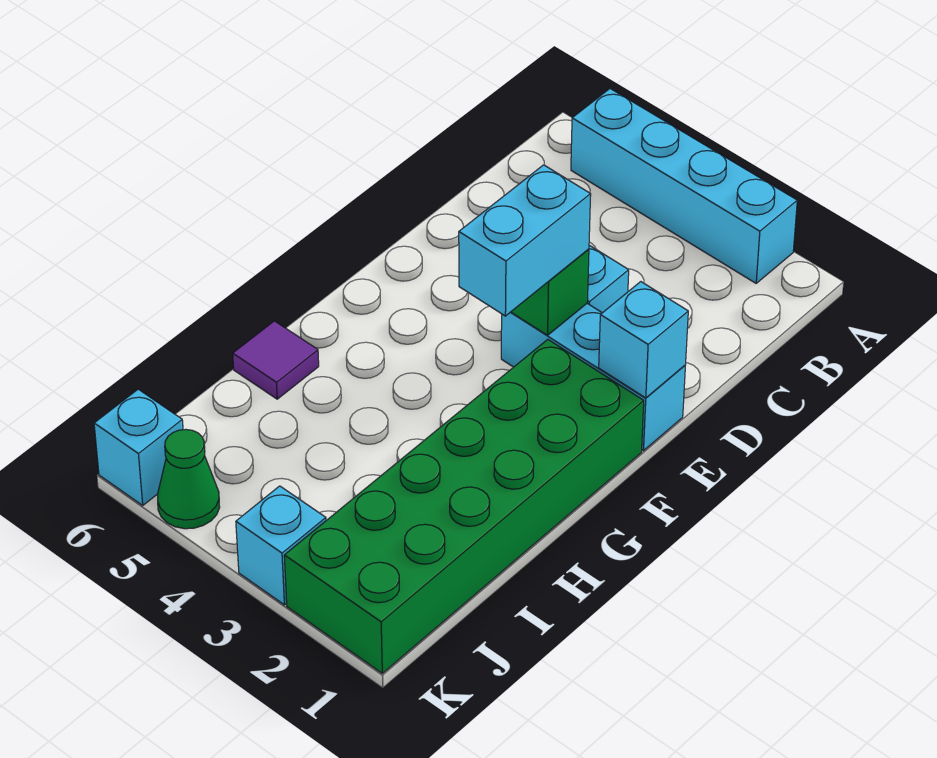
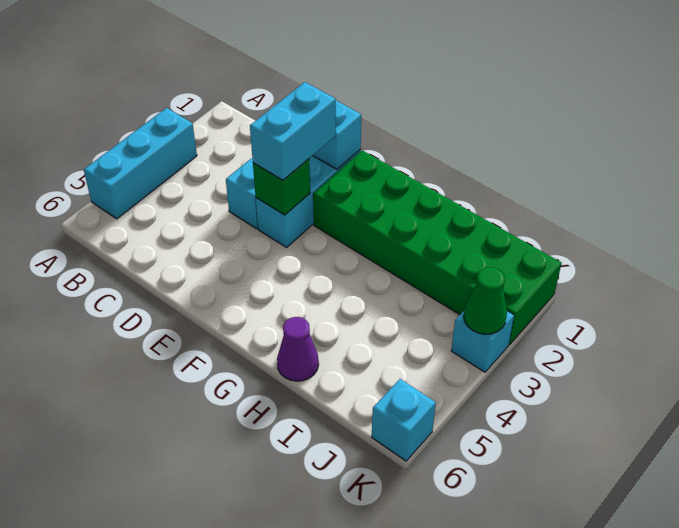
cyan 1x4 brick [571,89,797,283] -> cyan 1x3 brick [84,108,197,219]
cyan 1x2 brick [459,165,591,316] -> cyan 1x2 brick turned to [250,82,336,180]
purple 1x1 tile [233,321,319,399] -> purple 1x1 cone [277,317,319,381]
green 1x1 cone [157,429,220,529] -> green 1x1 cone moved to [464,267,507,334]

